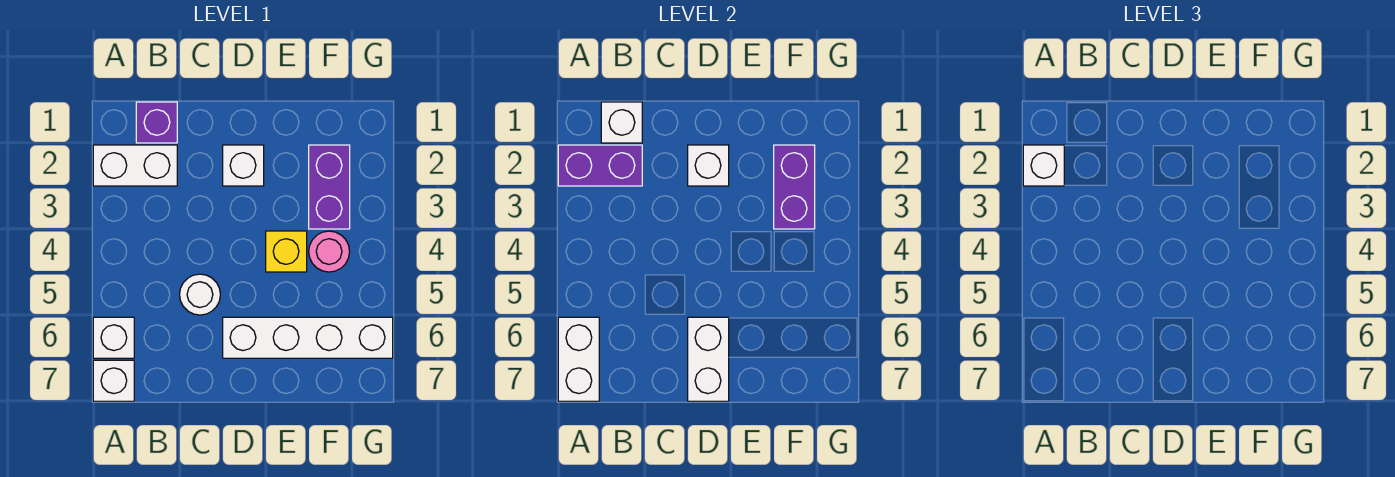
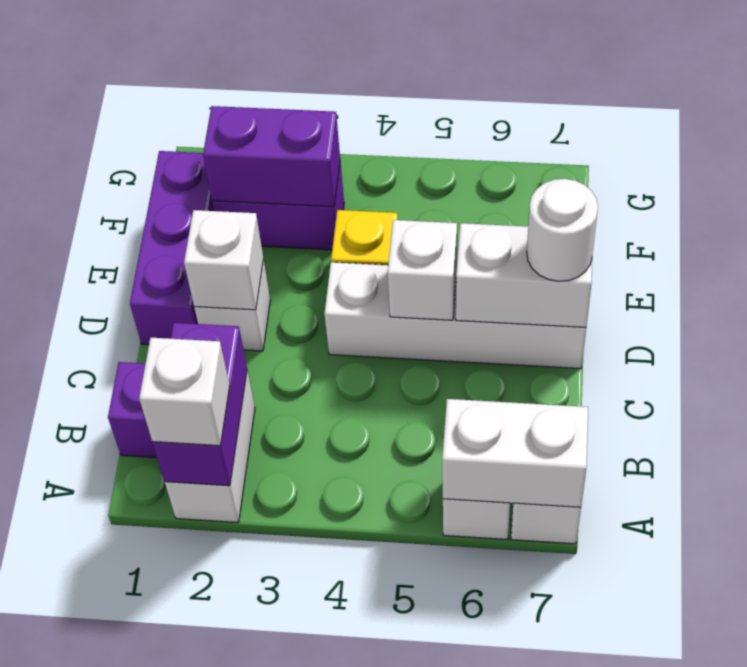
white 1x1 brick [601,102,642,143] -> white 1x1 brick moved to [388,220,457,320]
white 1x1 round brick [180,274,220,315] -> white 1x1 round brick moved to [527,179,598,281]
none -> purple 1x3 brick [130,151,214,345]
white 1x4 brick [223,317,393,358] -> white 1x4 brick turned to [324,262,586,369]
pink 1x1 round brick [309,231,350,272] -> none

